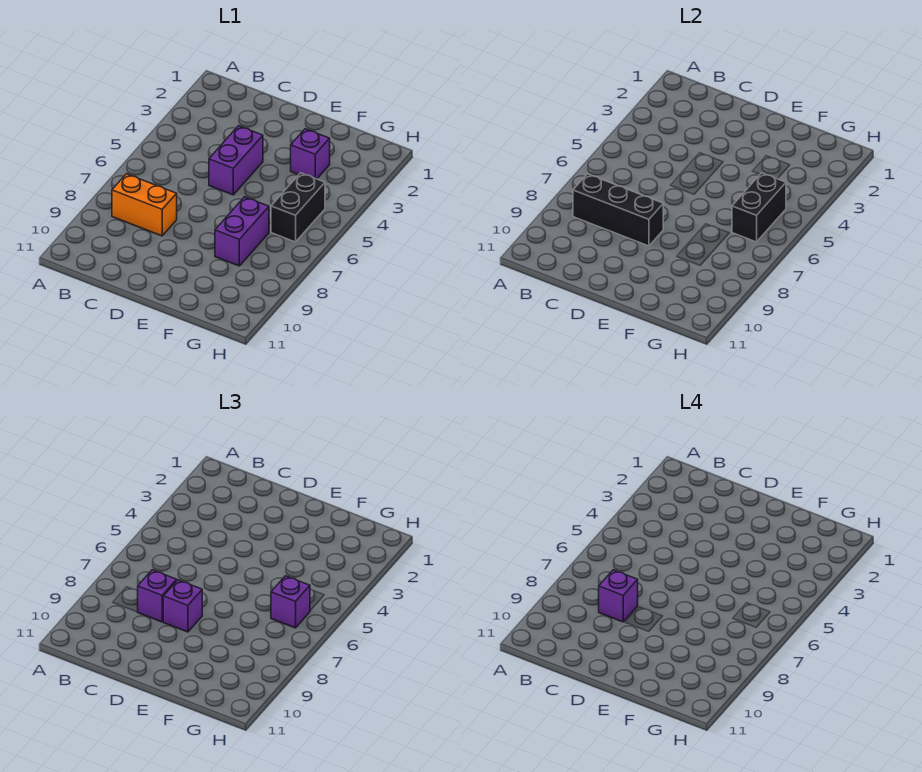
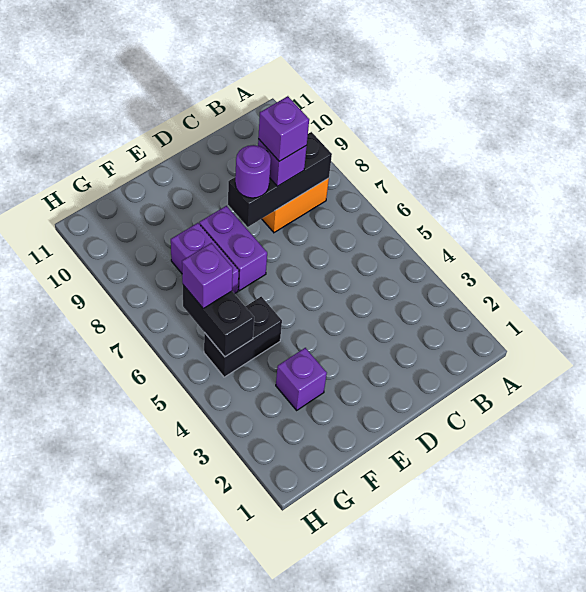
purple 1x2 brick [209,126,263,195] -> purple 1x2 brick moved to [199,206,267,291]
purple 1x1 brick [163,580,202,632] -> purple 1x1 round brick [235,145,271,198]
black 1x2 brick [271,173,325,242] -> black 1x2 brick turned to [204,297,282,377]

